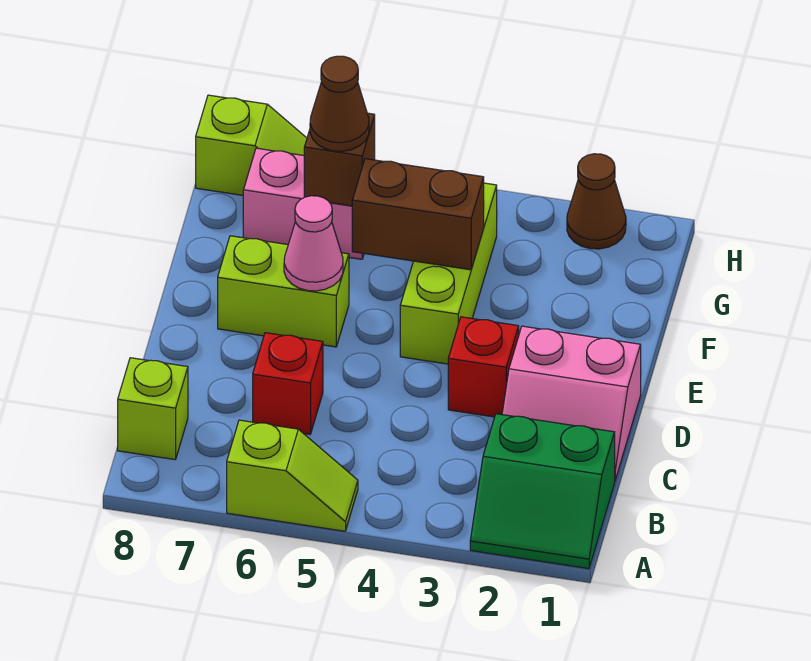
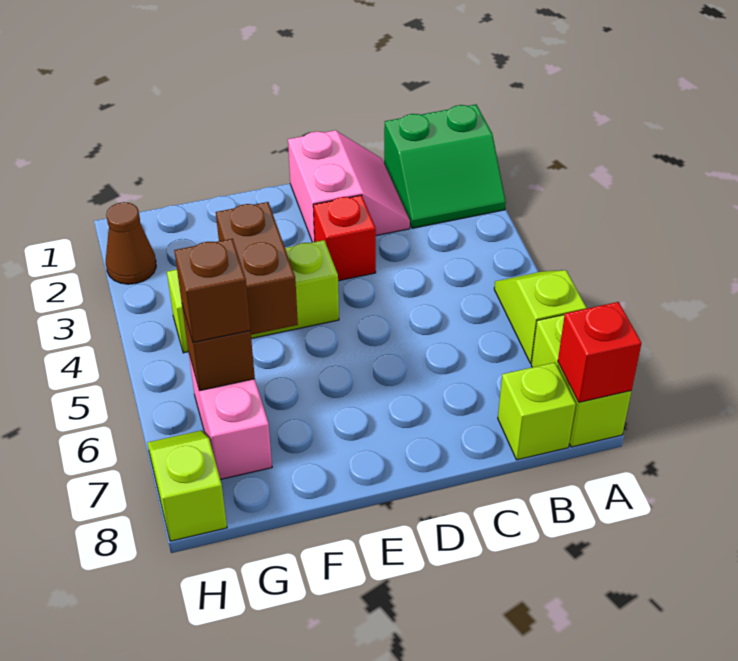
green 2x2 slope [470,414,615,569] -> green 2x2 slope turned to [384,105,506,228]
red 1x1 brick [253,333,323,434] -> red 1x1 brick moved to [558,302,642,402]
lime 1x2 brick [218,236,349,347] -> lime 1x2 brick moved to [531,315,631,447]
pink 1x1 cone [284,196,343,291] -> none
brown 1x1 cone [310,56,369,151] -> brown 1x1 brick [174,239,250,342]

